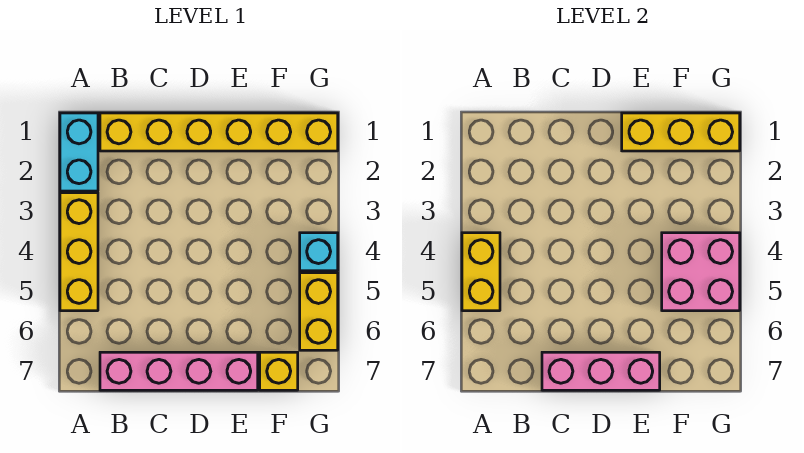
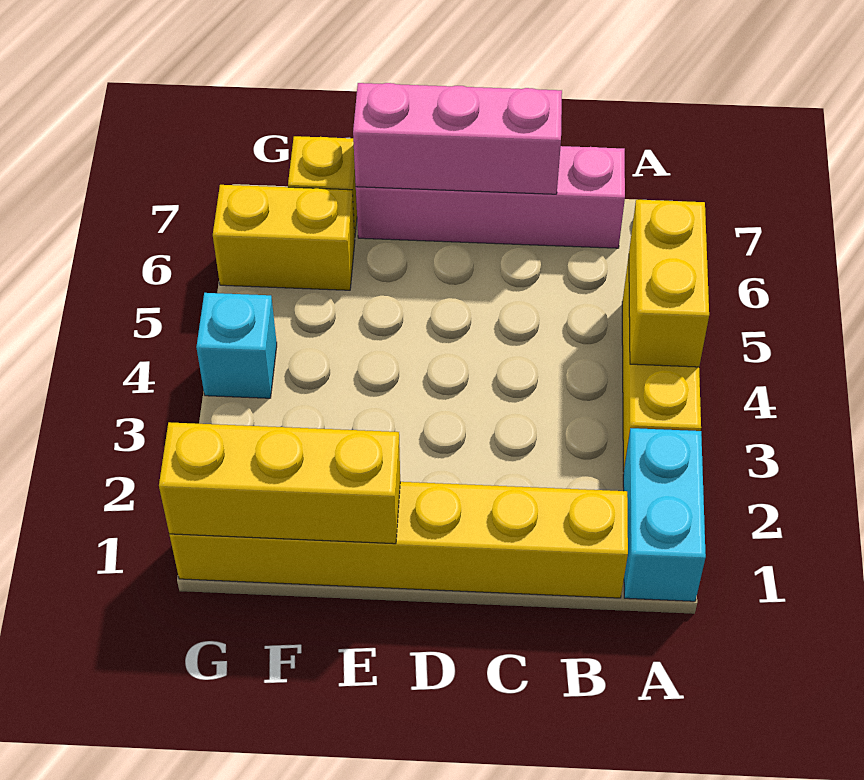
pink 2x2 brick [662,233,740,311] -> none
yellow 1x2 brick [300,273,338,350] -> yellow 1x2 brick turned to [213,185,355,290]

